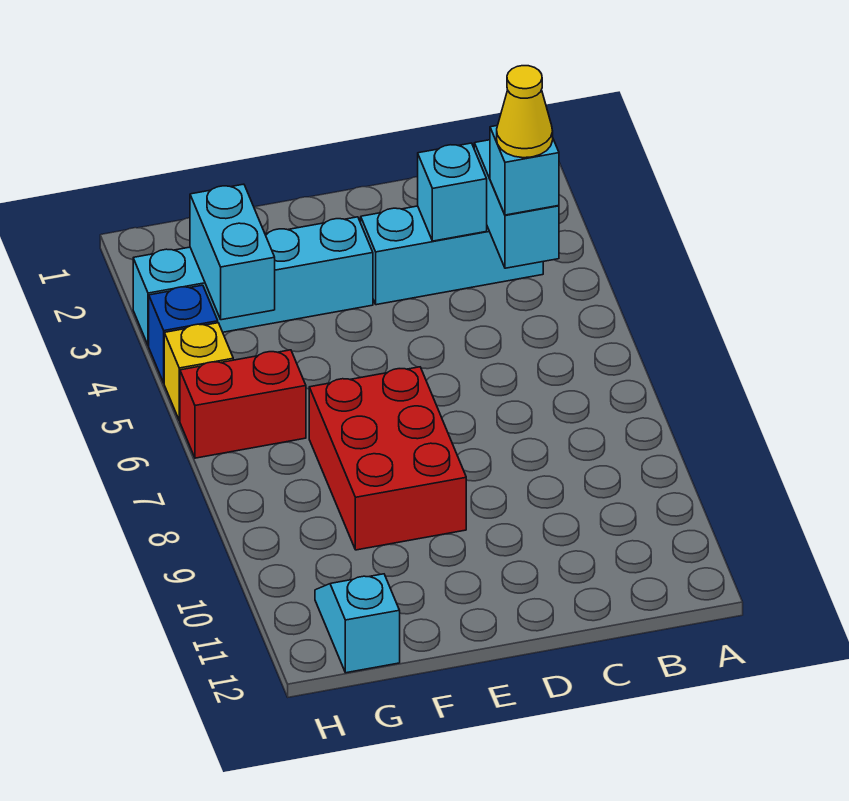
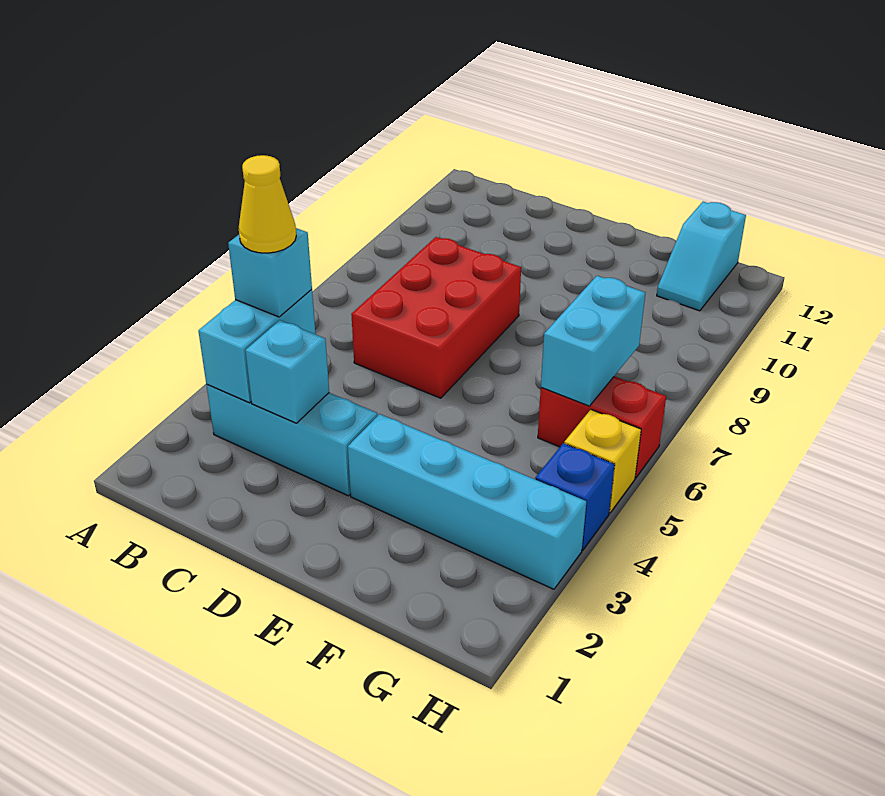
red 2x3 brick [309,367,466,550] -> red 2x3 brick moved to [351,237,521,398]
cyan 1x2 brick [190,184,275,320] -> cyan 1x2 brick moved to [541,276,645,406]

